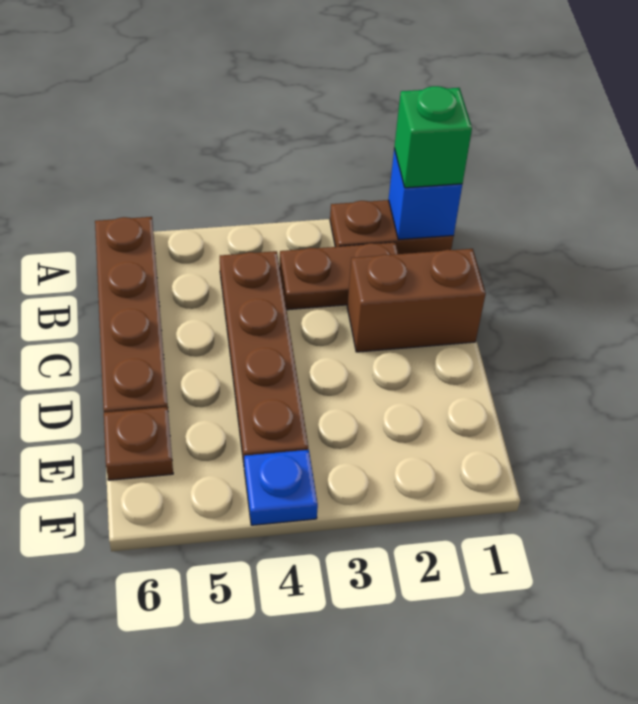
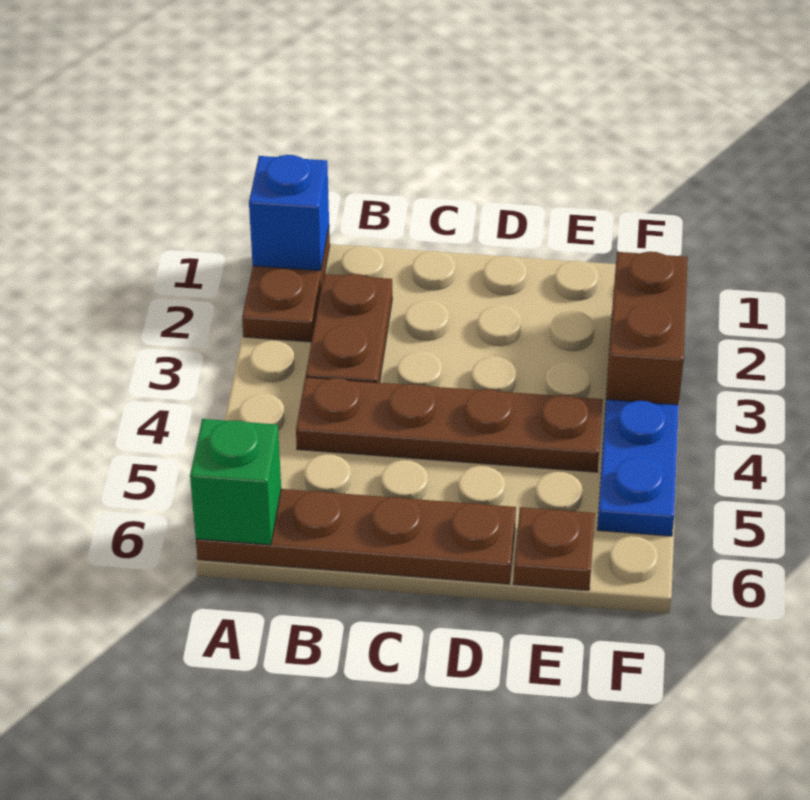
green 1x1 brick [394,86,472,188] -> green 1x1 brick moved to [190,419,281,545]
brown 1x2 brick [347,249,486,352] -> brown 1x2 brick moved to [605,252,688,410]
blue 1x1 plate [244,450,318,525] -> blue 1x2 plate [597,399,679,536]

